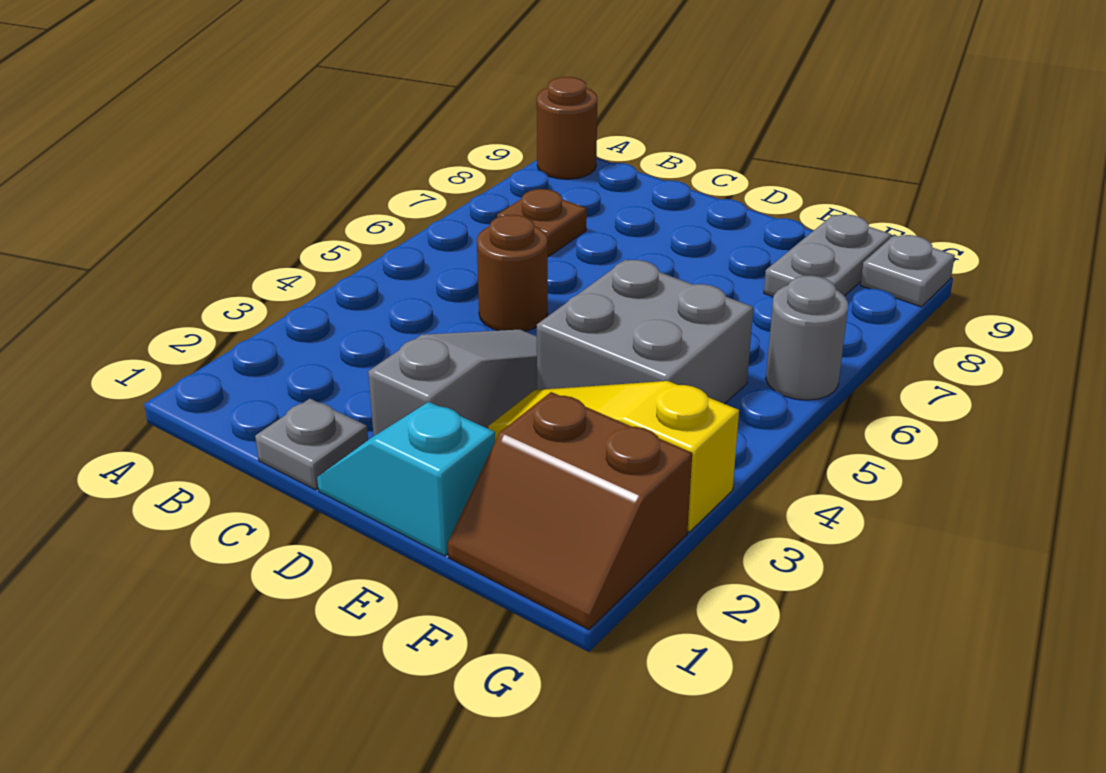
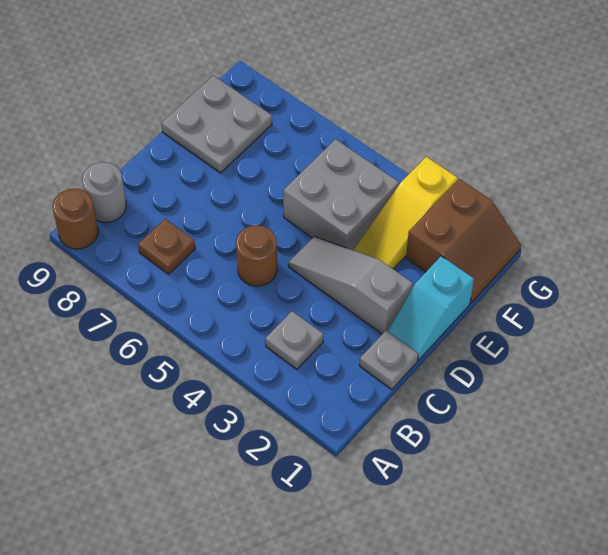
grey 1x2 plate [764,214,891,297] -> grey 2x2 plate [161,76,272,173]
grey 1x1 round brick [766,276,848,400] -> grey 1x1 round brick moved to [82,162,126,222]
grey 1x1 plate [860,235,955,307] -> grey 1x1 plate moved to [265,311,323,369]

